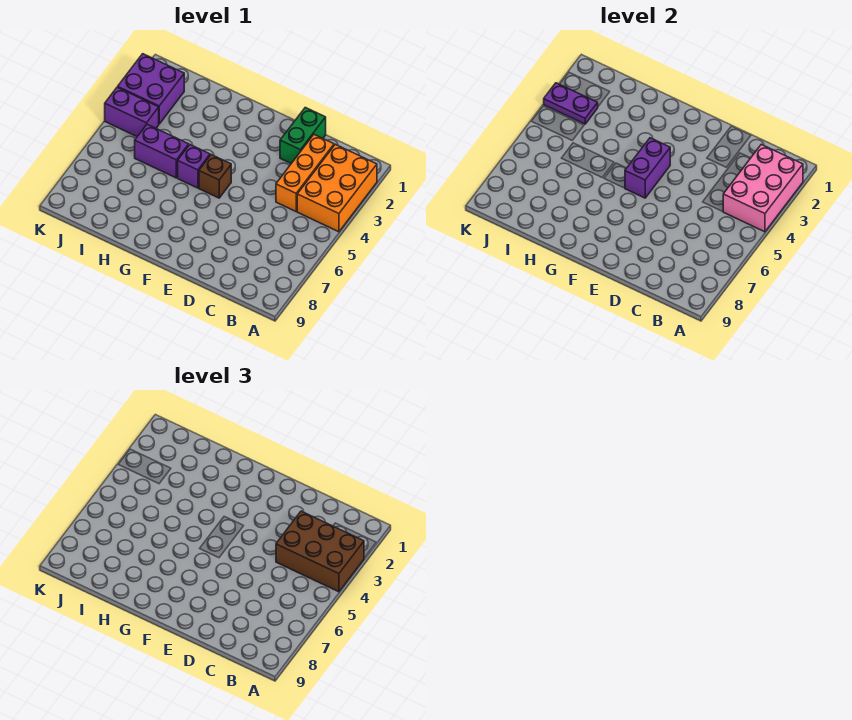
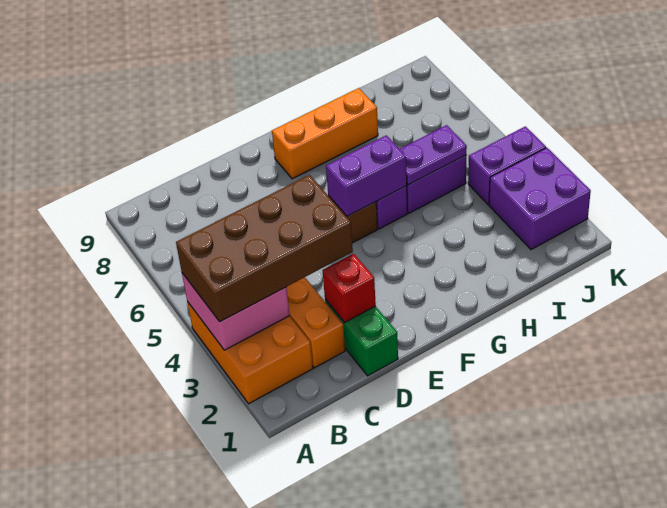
pink 2x3 brick [723,144,803,232] -> pink 2x2 brick [182,273,290,350]
brown 2x3 brick [276,511,364,592] -> brown 2x4 brick [176,175,353,322]
none -> red 1x1 brick [322,254,376,322]
purple 1x2 brick [625,138,670,198] -> purple 1x2 brick turned to [326,135,407,216]
none -> orange 1x3 brick [272,88,378,179]
purple 1x2 plate [544,83,598,124] -> purple 1x2 plate moved to [400,125,467,185]

